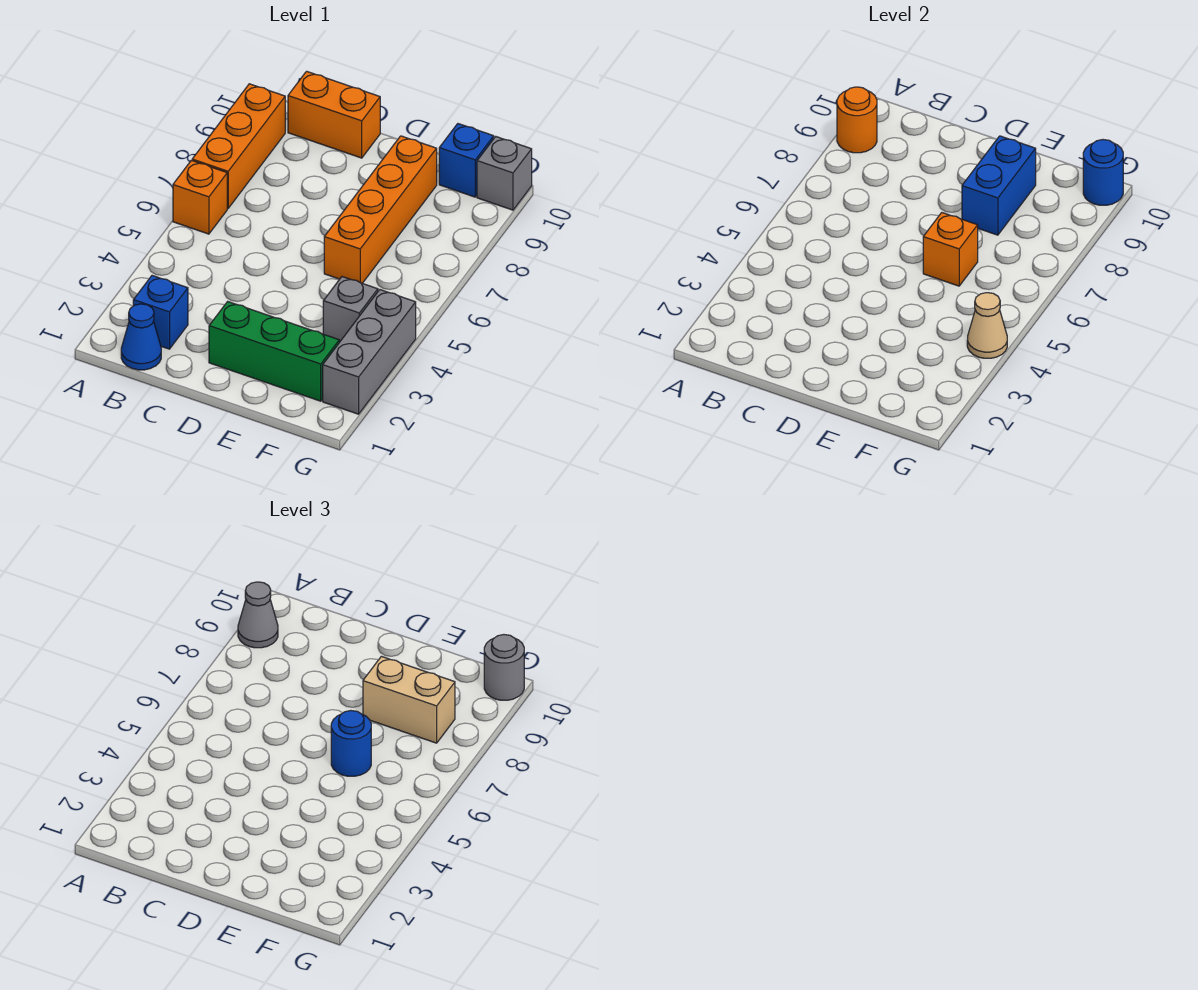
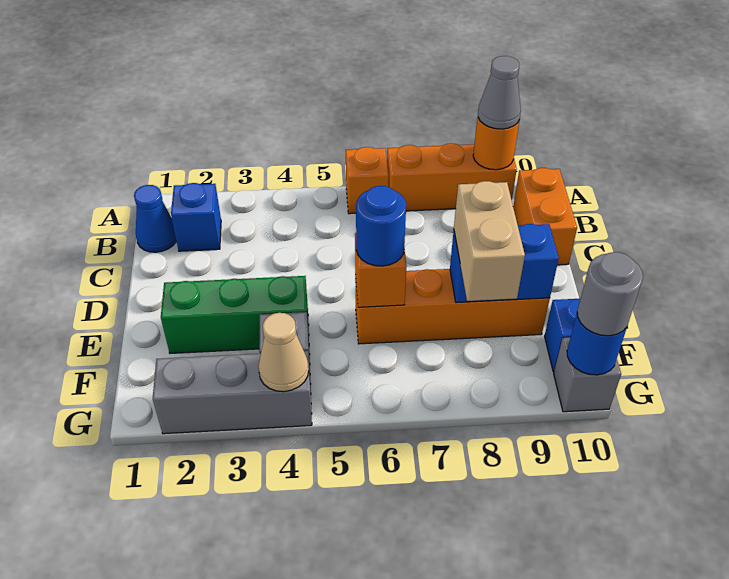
green 1x3 brick [209,302,339,401] -> green 1x3 brick turned to [161,276,309,353]

